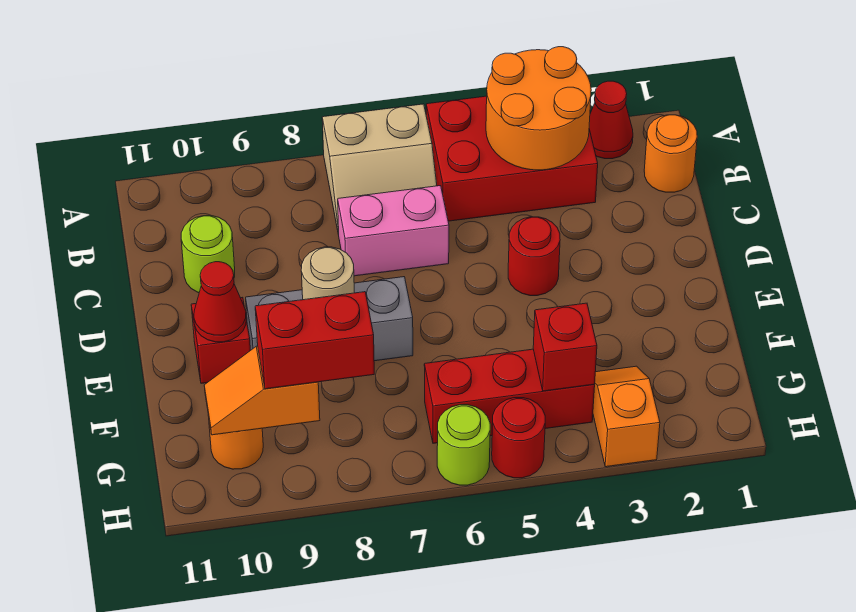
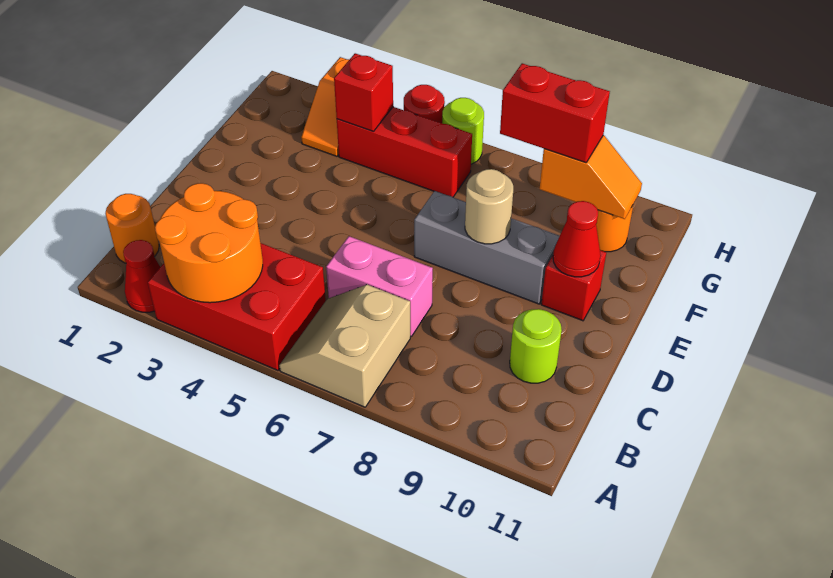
tan 2x2 slope [322,104,437,235] -> tan 2x2 slope turned to [279,285,410,407]
red 1x1 round brick [508,217,560,296] -> none

